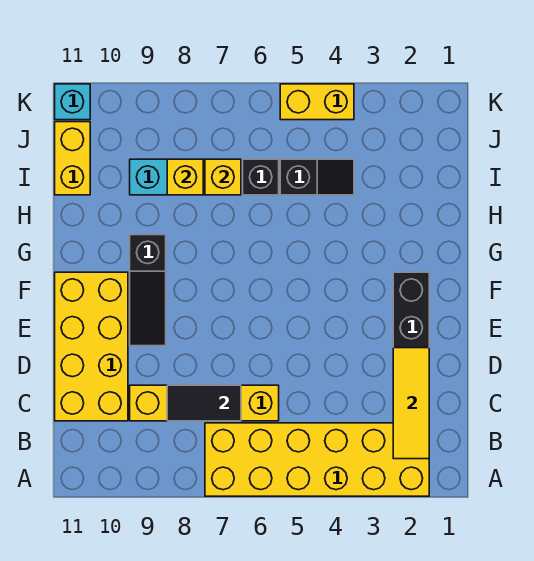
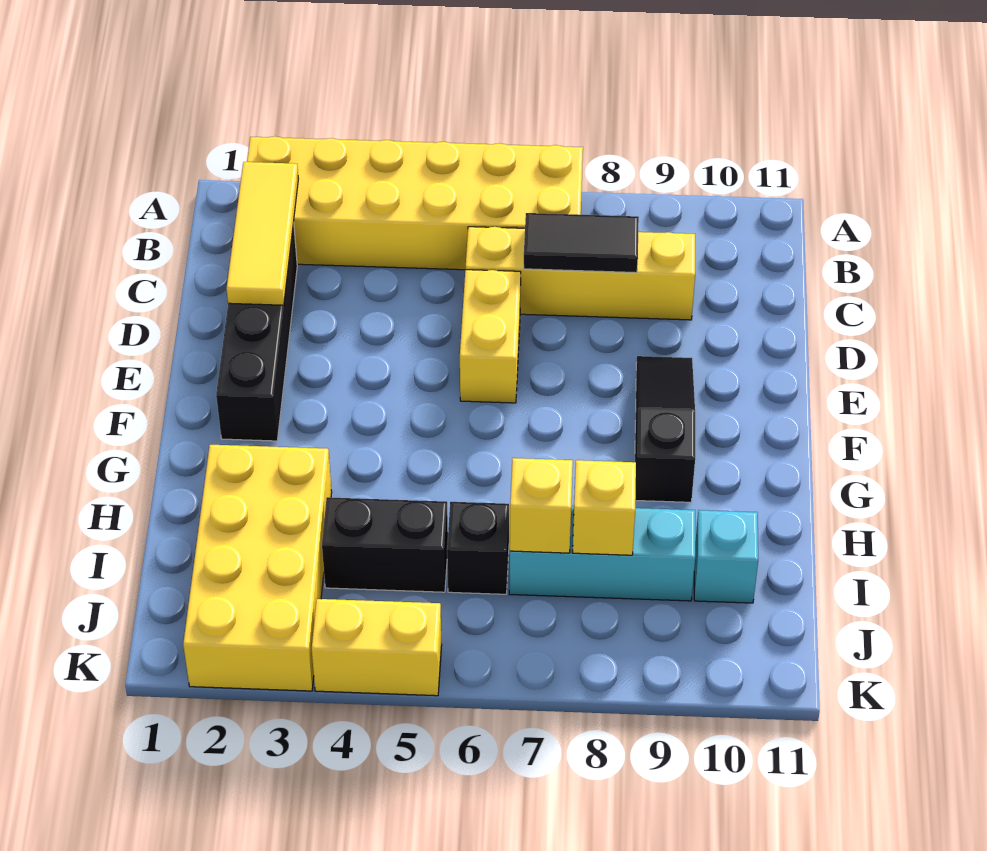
yellow 2x4 brick [55,272,128,421] -> yellow 2x4 brick moved to [183,445,332,691]
black 1x2 slope [280,159,354,195] -> black 1x2 brick [322,497,448,592]
yellow 1x2 brick [55,122,90,195] -> yellow 1x2 brick moved to [460,270,521,403]
cyan 1x1 brick [55,84,90,120] -> cyan 1x1 brick moved to [694,510,758,603]

